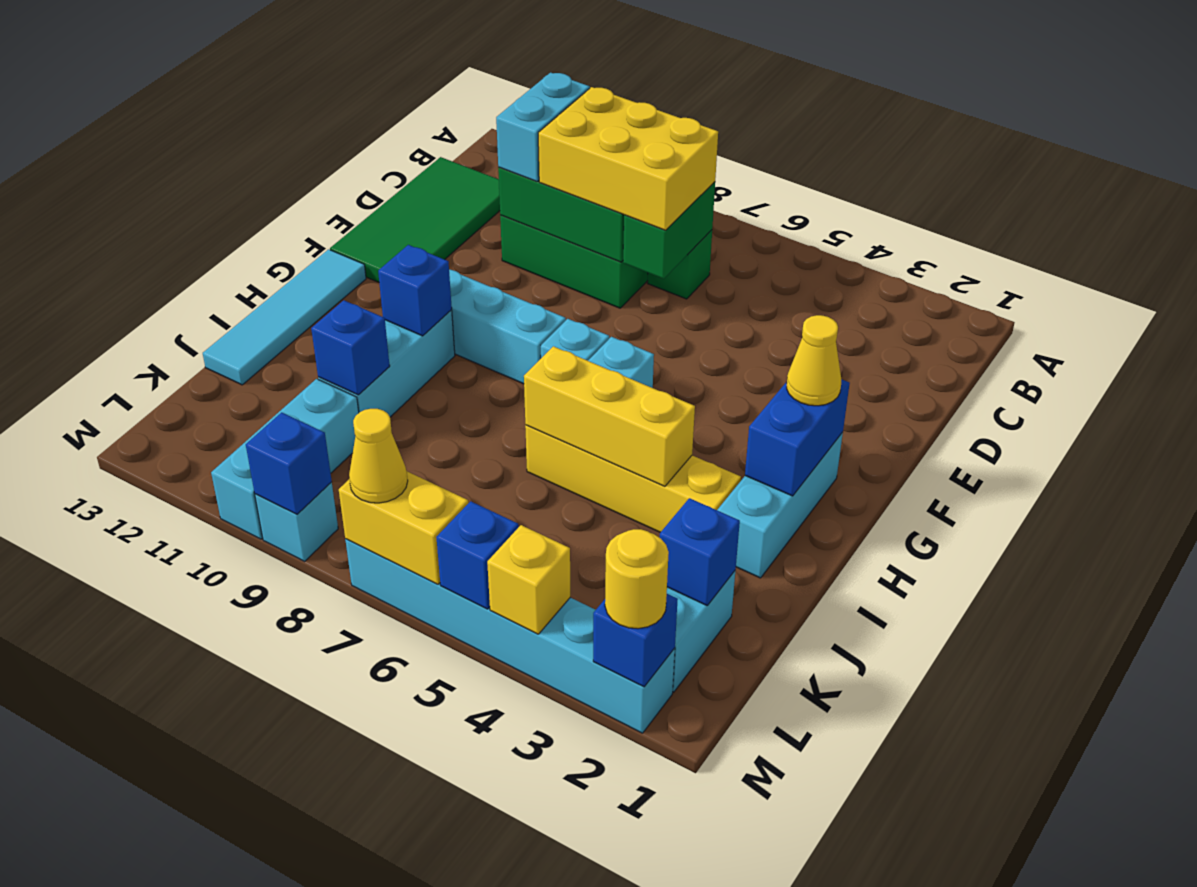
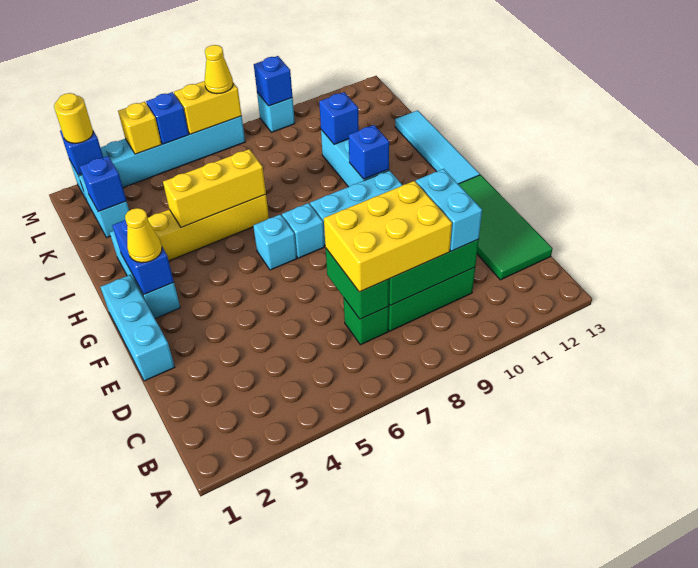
cyan 1x3 brick [211,379,359,539] -> cyan 1x3 brick moved to [101,275,175,381]

